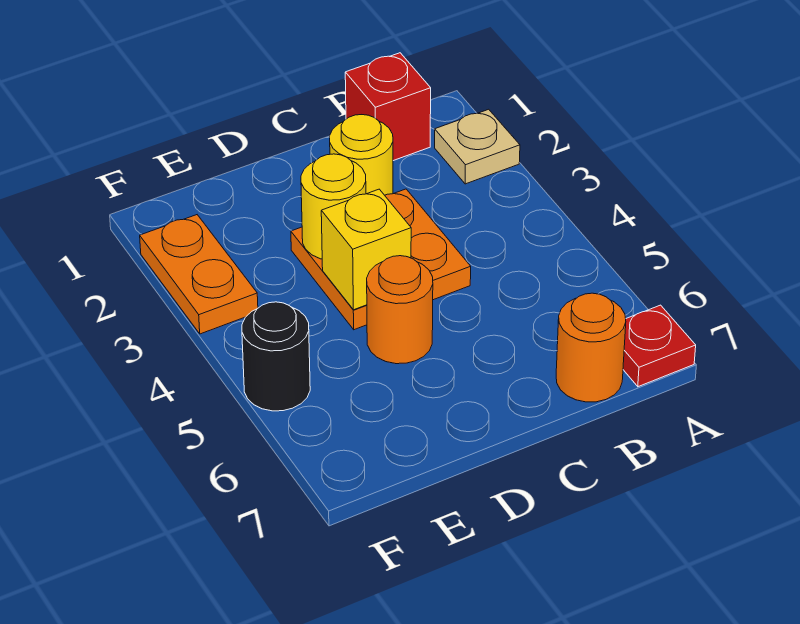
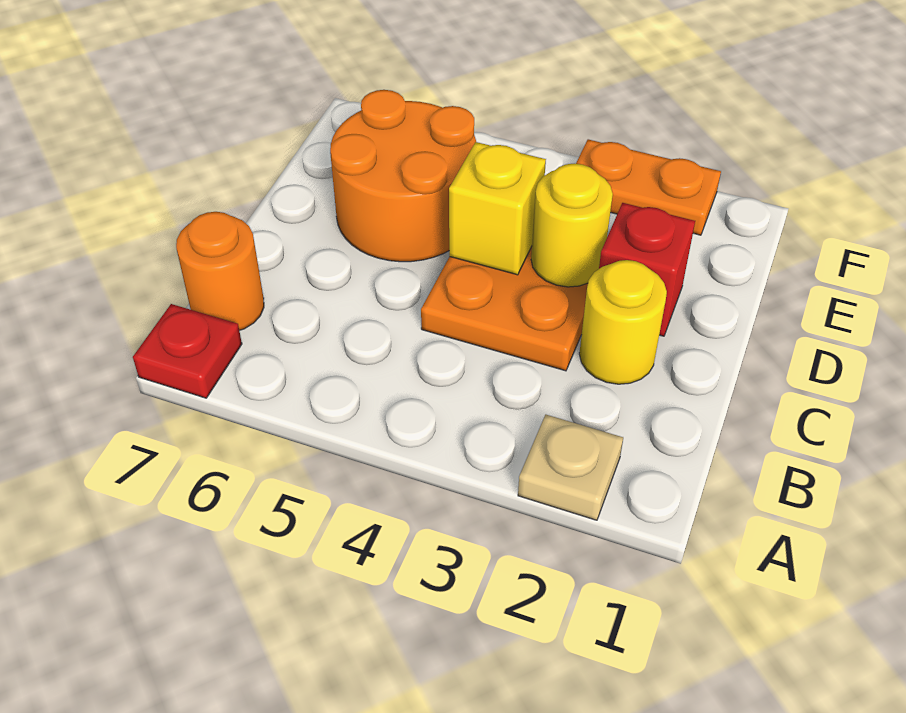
red 1x1 brick [345,53,431,161] -> red 1x1 brick moved to [599,203,695,336]
orange 1x1 round brick [367,256,433,364] -> orange 2x2 round brick [330,90,476,262]
black 1x1 round brick [242,302,310,411] -> none

